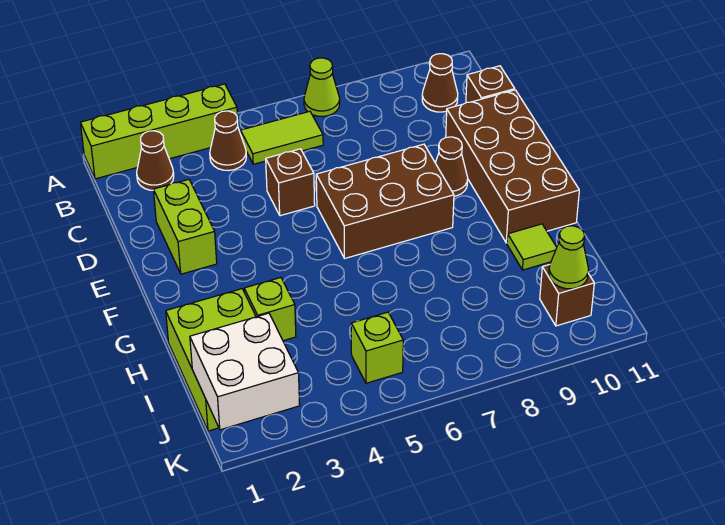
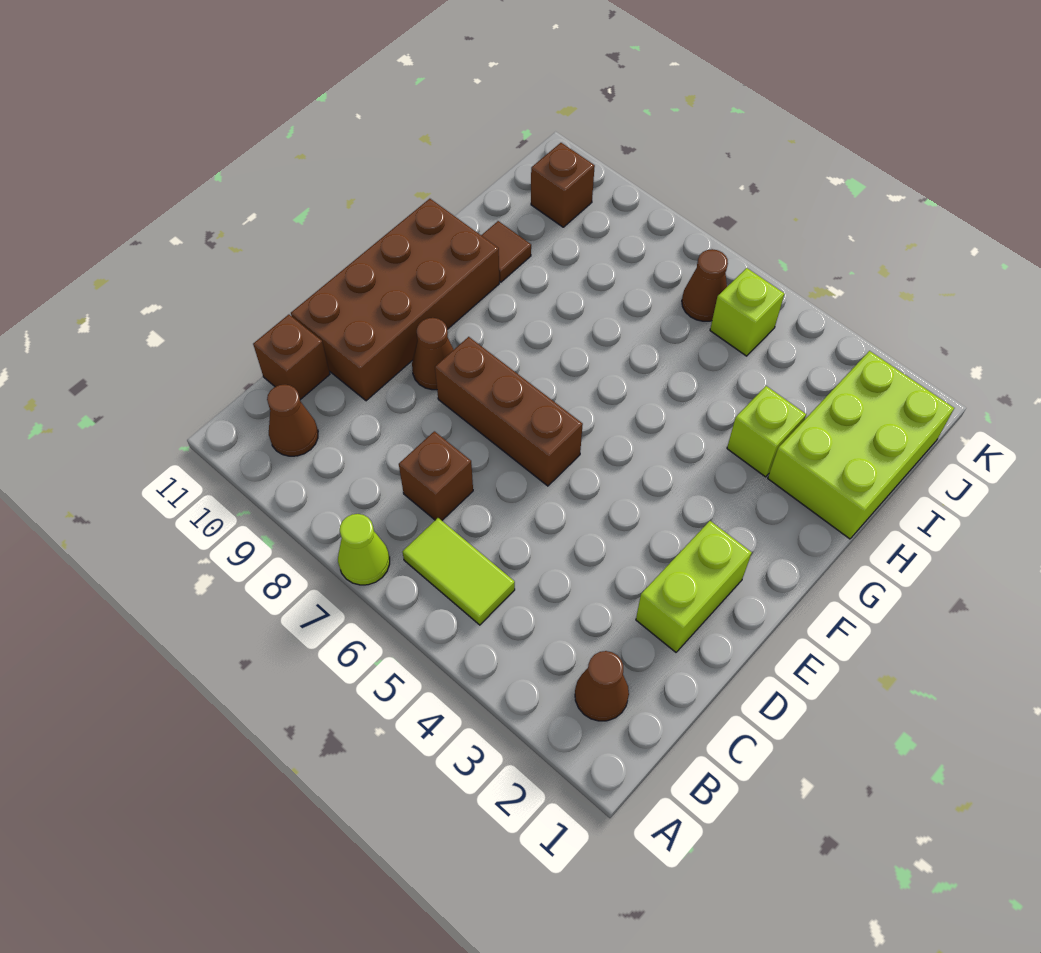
lime 1x4 brick [80,84,238,179] -> none
brown 1x1 cone [210,111,246,171] -> brown 1x1 cone moved to [682,249,728,321]
brown 1x1 brick [266,149,315,216] -> brown 1x1 brick moved to [399,431,473,520]
brown 2x3 brick [316,144,454,258] -> brown 1x3 brick [435,337,583,486]
lime 1x1 tile [507,224,557,270] -> brown 1x1 tile [481,221,531,282]
white 2x2 brick [190,313,300,430] -> none
lime 1x1 cone [549,226,588,289] -> none

